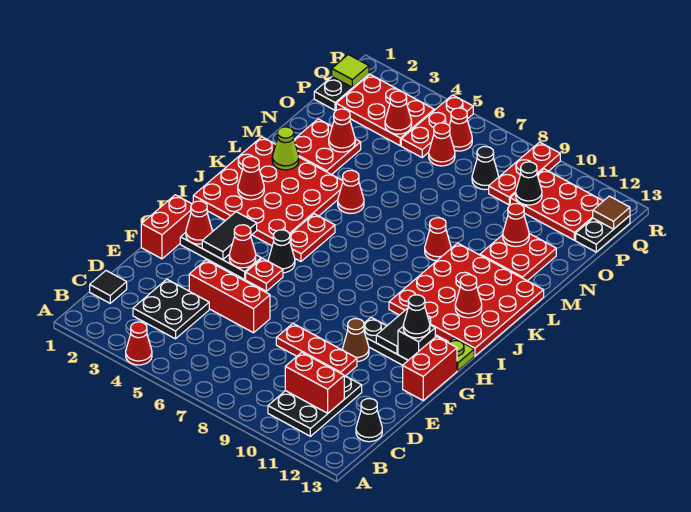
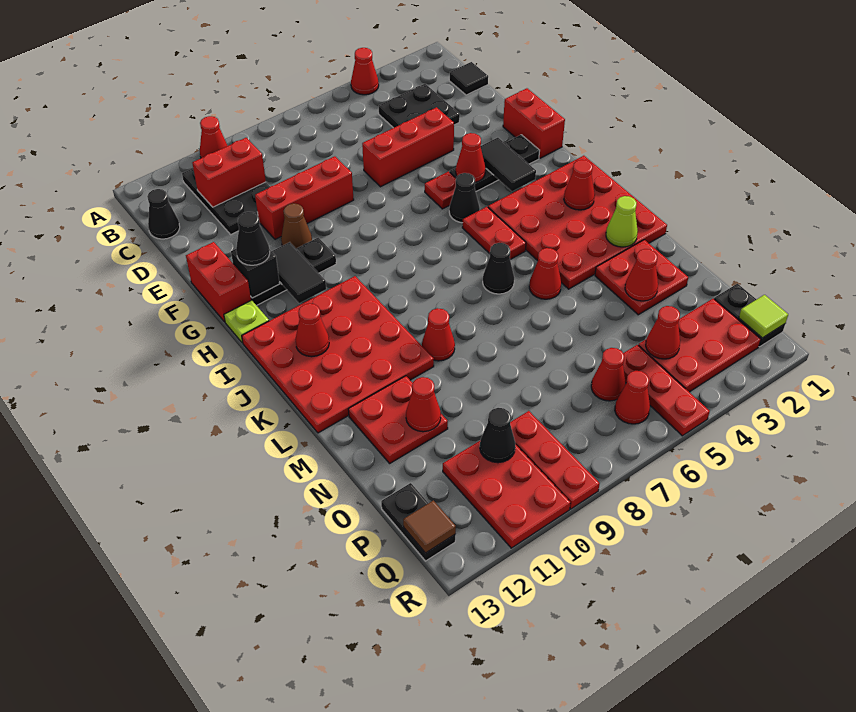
red 1x3 plate [276,324,357,376] -> red 1x3 brick [255,156,354,239]
red 1x1 cone [186,201,212,244] -> red 1x1 cone moved to [200,116,227,158]
black 1x1 cone [472,147,498,190] -> black 1x1 cone moved to [483,243,514,294]
red 2x3 plate [510,169,603,240] -> red 2x3 plate turned to [443,441,571,548]

